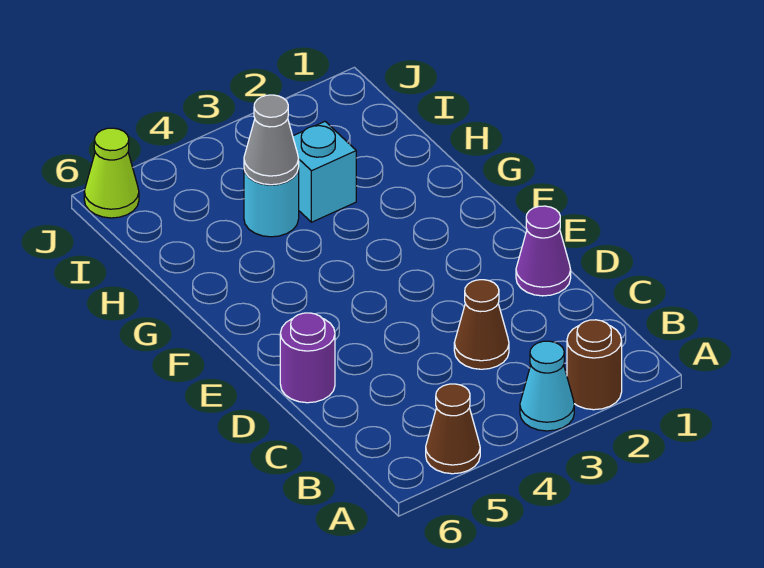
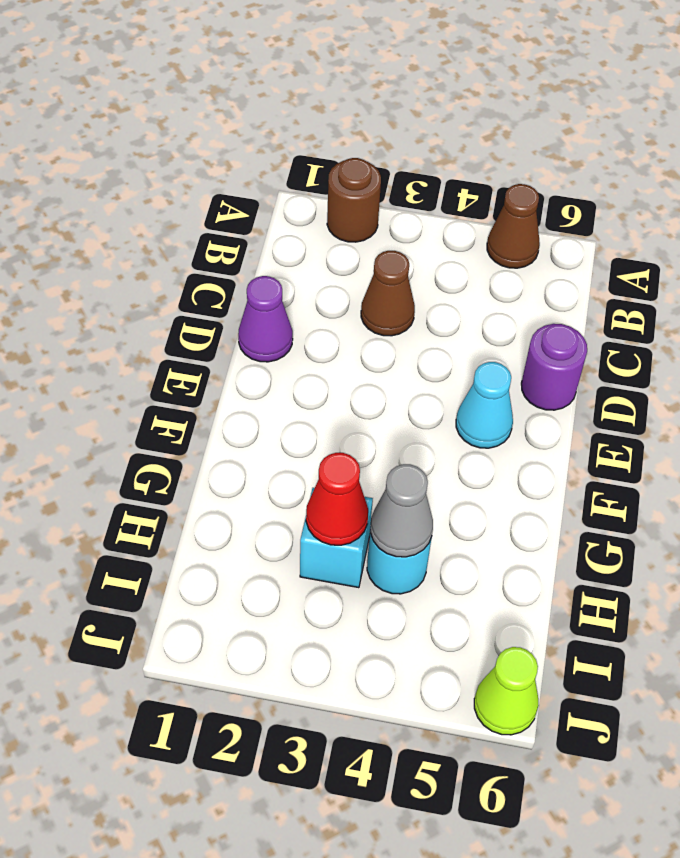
cyan 1x1 cone [520,341,574,431] -> cyan 1x1 cone moved to [456,362,513,448]
none -> red 1x1 cone [306,453,368,545]

